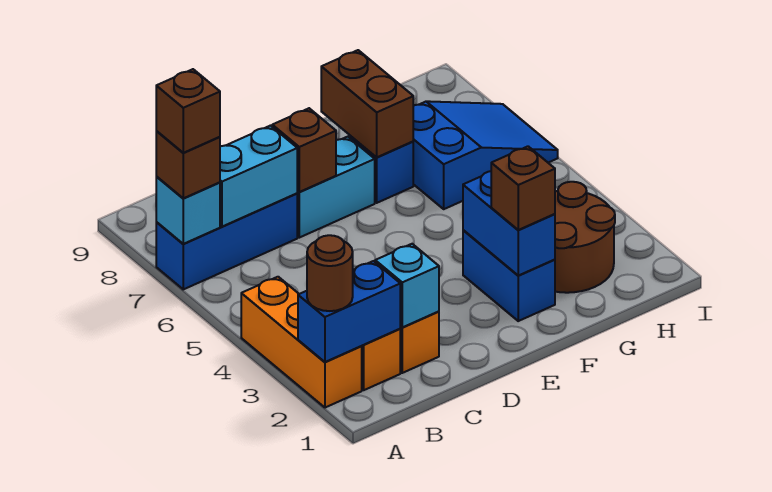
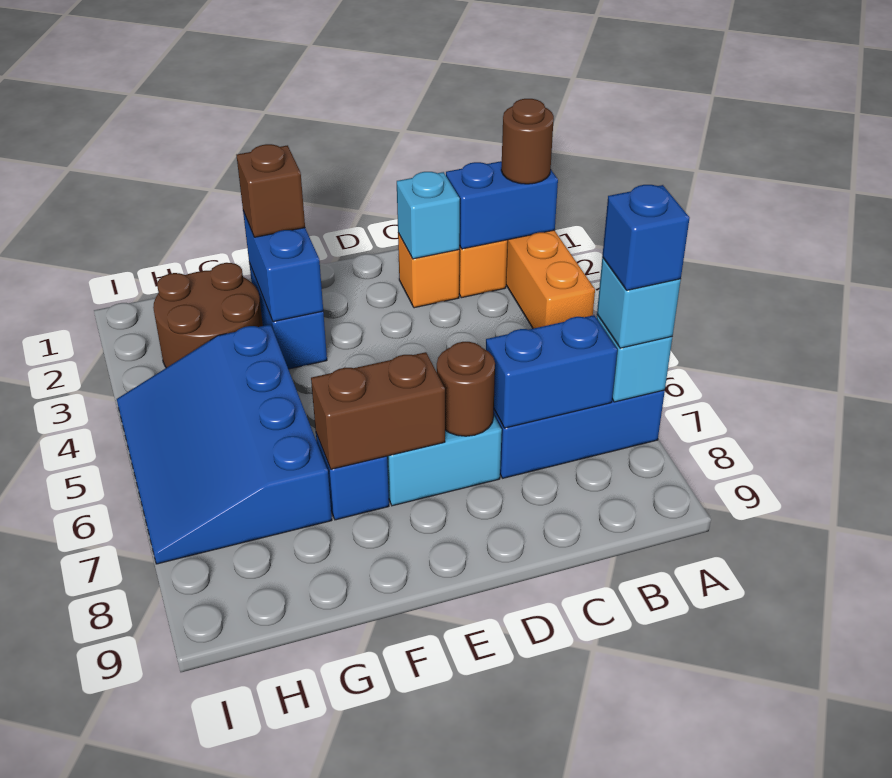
brown 1x1 brick [156,131,220,198] -> cyan 1x1 brick [597,258,681,348]
brown 1x1 brick [156,69,220,153] -> blue 1x1 brick [602,185,689,290]
cyan 1x2 brick [220,126,297,227] -> blue 1x2 brick [486,315,617,428]
brown 1x1 brick [272,108,336,192] -> brown 1x1 round brick [437,342,495,436]
brown 1x2 brick [321,50,413,157] -> brown 1x2 brick turned to [311,352,445,469]
blue 2x3 slope [413,101,558,209] -> blue 3x4 slope [117,324,332,564]

